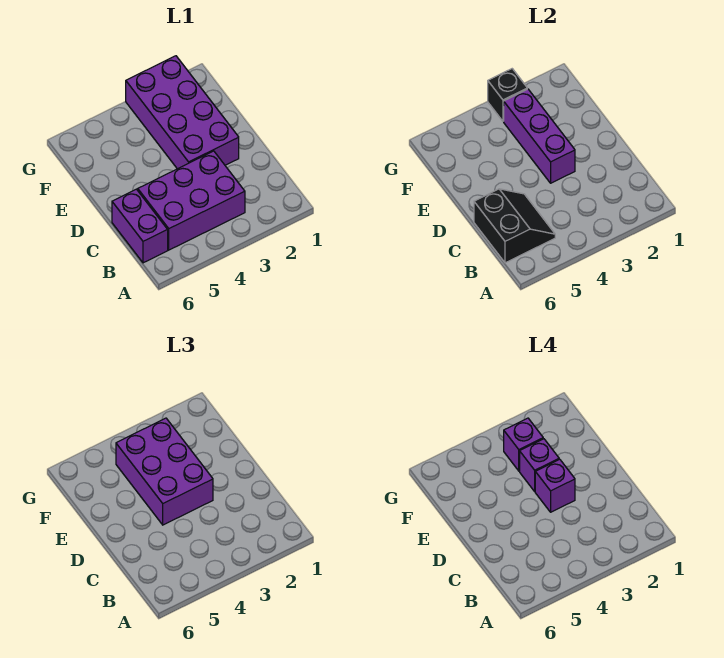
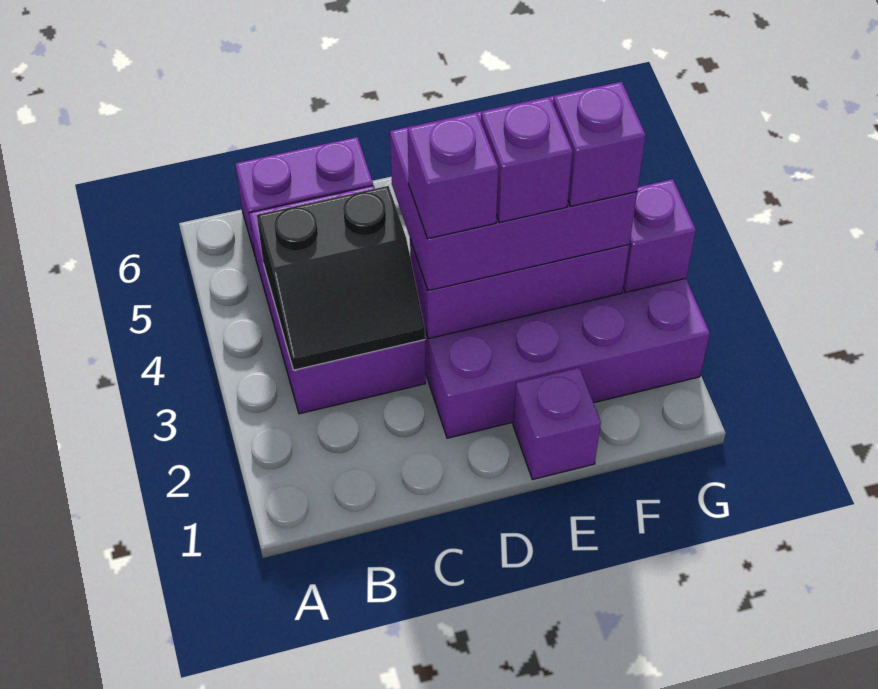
black 2x2 slope [474,189,555,263] -> black 2x2 slope moved to [257,186,425,370]
none -> purple 1x1 brick [513,367,601,480]
black 1x1 brick [488,69,527,121] -> purple 1x1 brick [623,179,696,292]

